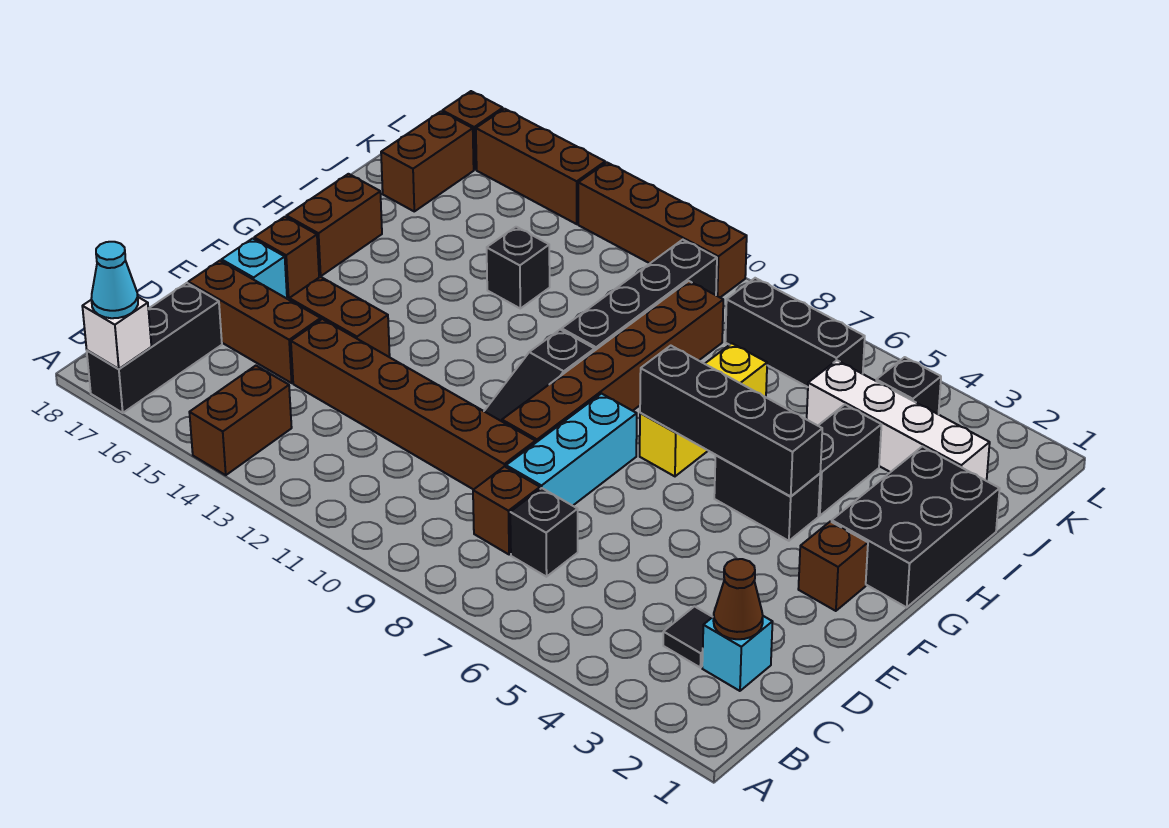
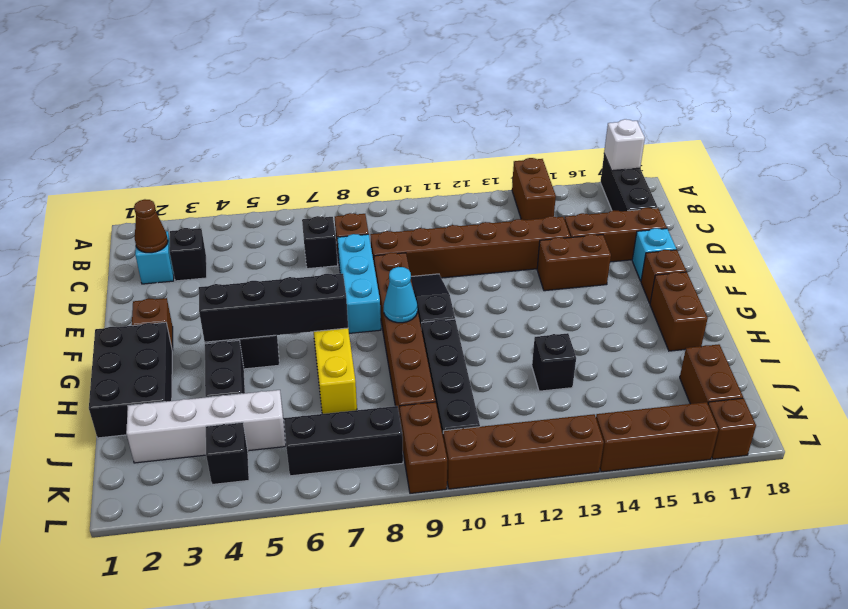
cyan 1x1 cone [91,242,138,318] -> cyan 1x1 cone moved to [384,267,417,323]
black 1x1 tile [663,607,712,667] -> black 1x1 brick [169,228,207,281]
none -> brown 1x2 brick [400,402,447,493]

